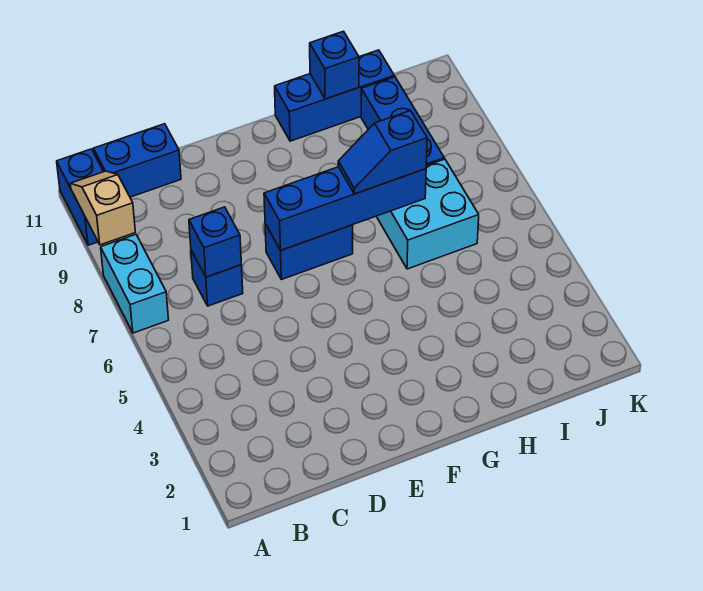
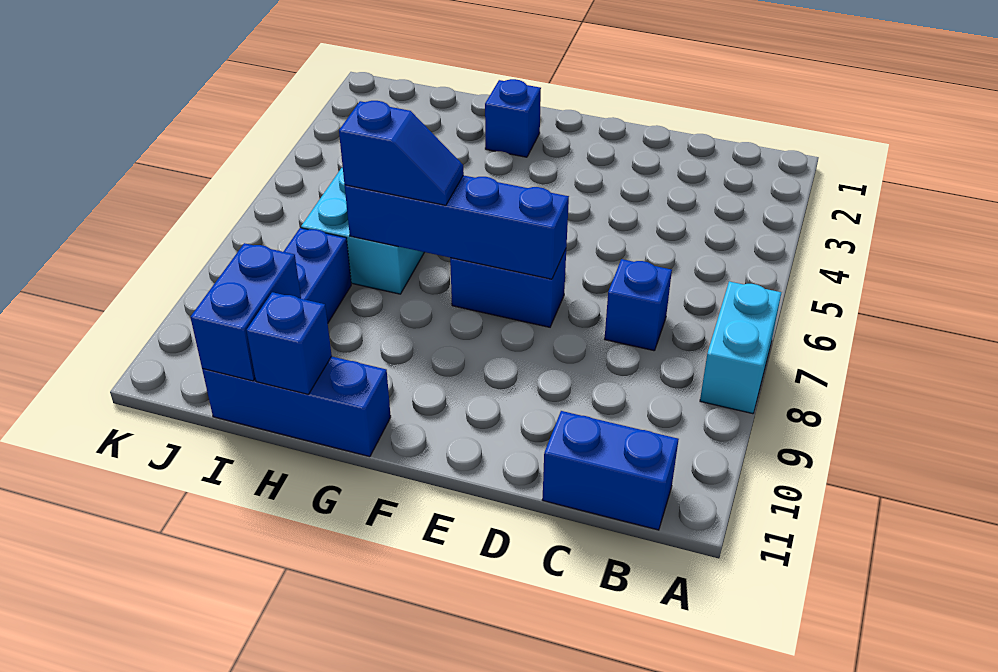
tan 1x2 slope [70,171,135,245] -> none
blue 1x2 brick [57,149,103,245] -> blue 1x2 brick moved to [190,243,301,381]
blue 1x1 brick [189,207,241,277] -> blue 1x1 brick moved to [485,79,541,157]

